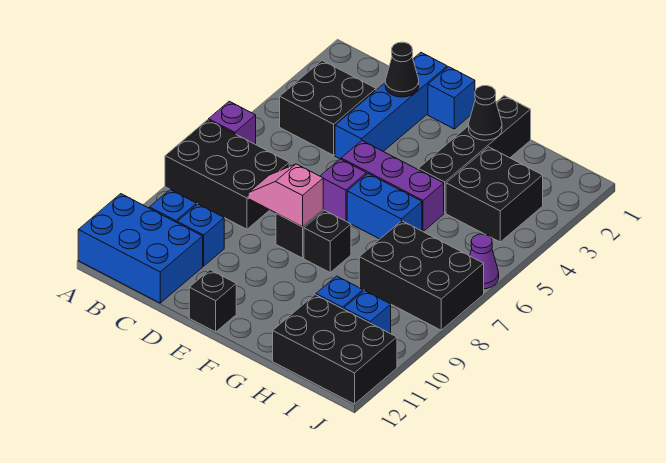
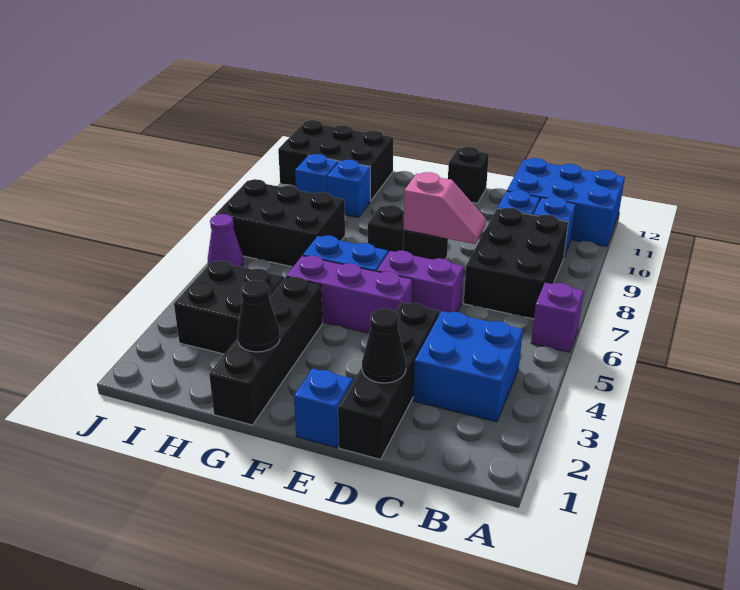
black 2x3 brick [165,120,289,229] -> black 2x3 brick turned to [464,208,568,319]
black 2x2 brick [280,61,376,155] -> blue 2x2 brick [413,311,523,422]
blue 1x4 brick [335,53,447,159] -> black 1x4 brick [338,302,439,459]
purple 1x1 brick [320,159,367,221] -> purple 1x2 brick [377,251,464,314]

